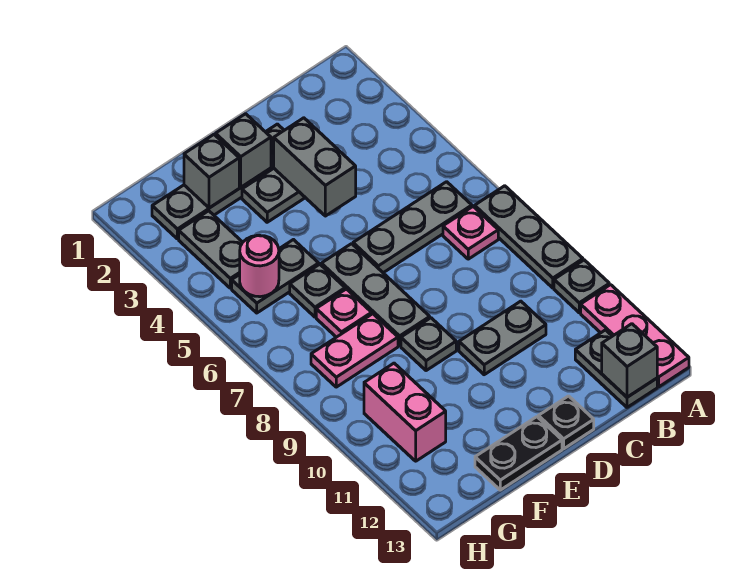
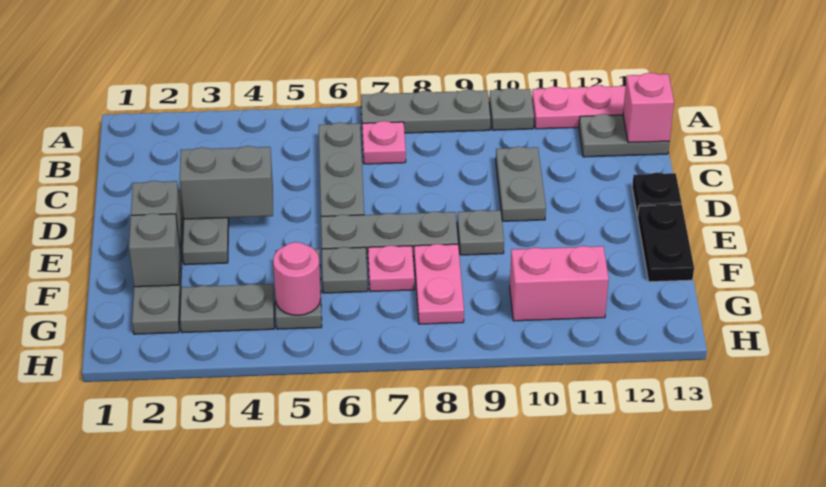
grey 1x1 brick [602,324,657,397] -> pink 1x1 brick [623,73,674,143]

